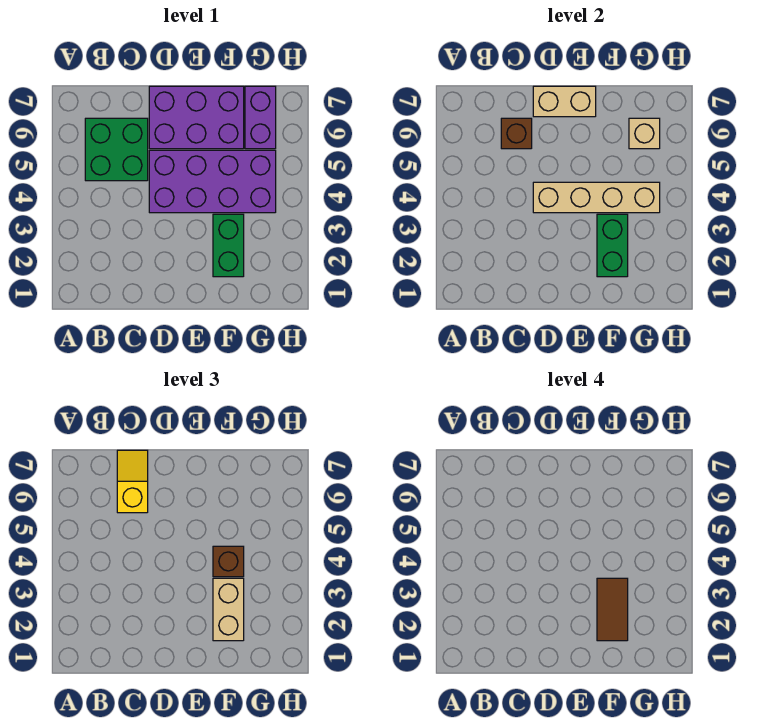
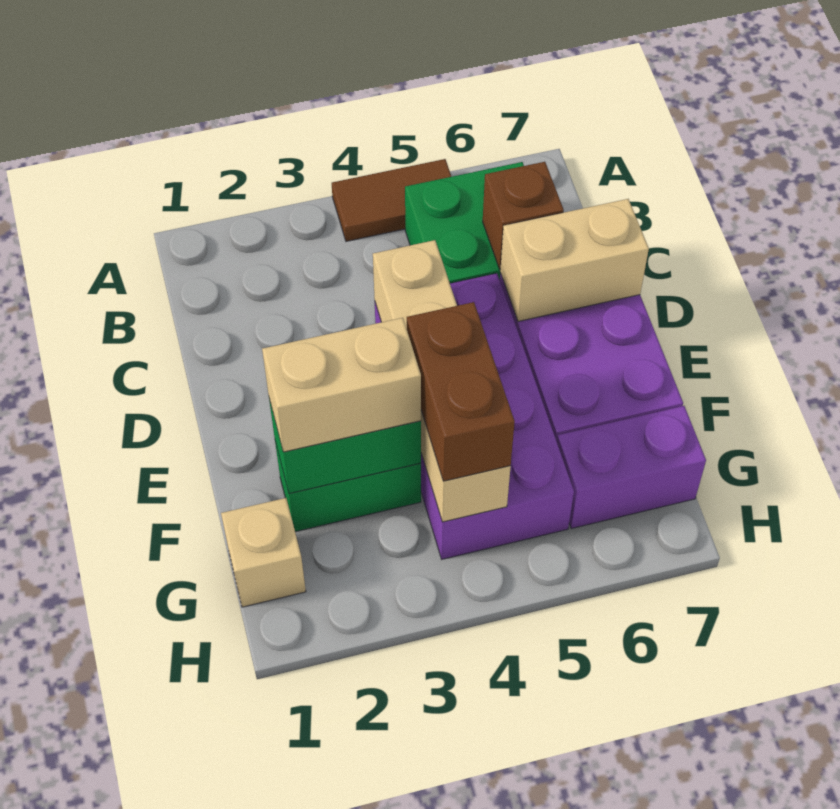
yellow 1x2 slope [117,450,148,513] -> none
tan 1x2 brick [533,86,596,117] -> tan 1x2 brick turned to [500,199,649,322]
brown 1x2 tile [597,578,628,641] -> brown 1x2 tile moved to [332,159,452,241]
brown 1x1 brick [213,546,244,577] -> brown 1x2 brick [407,302,515,481]
tan 1x1 brick [629,118,660,149] -> tan 1x1 brick moved to [221,498,306,607]

